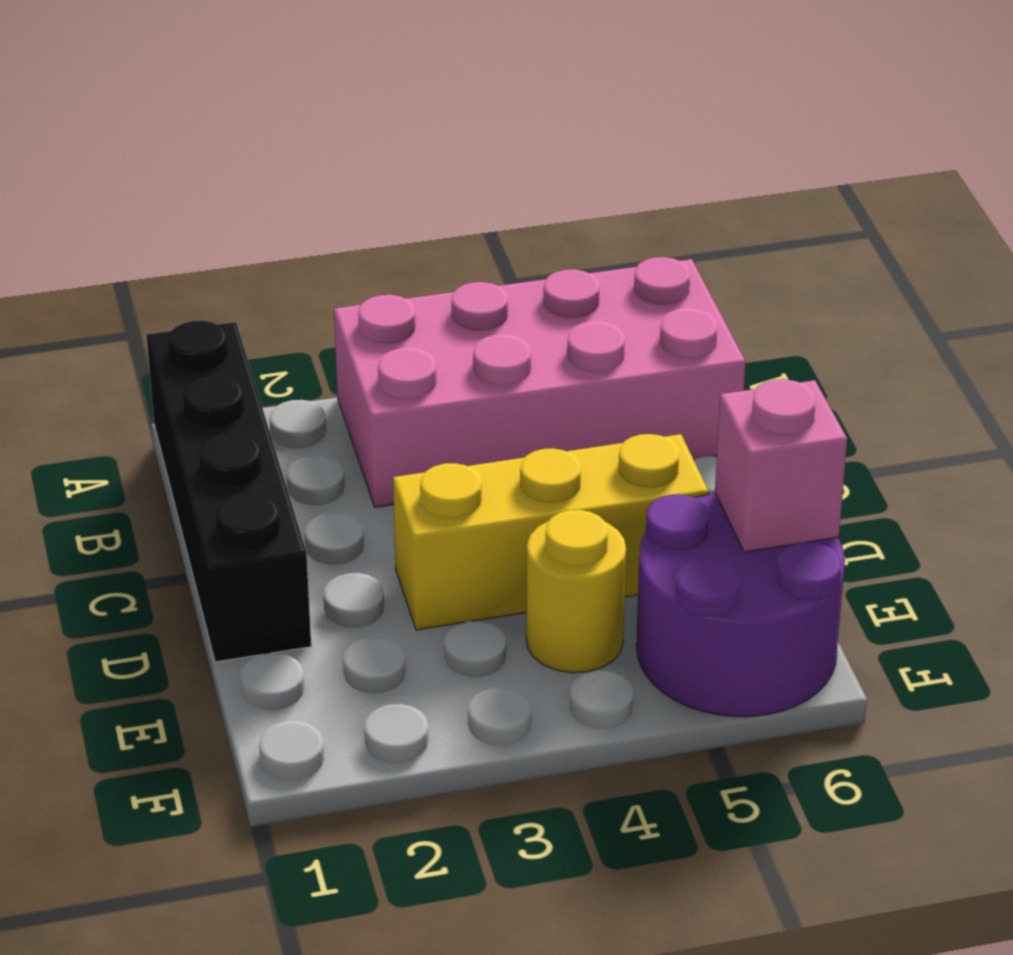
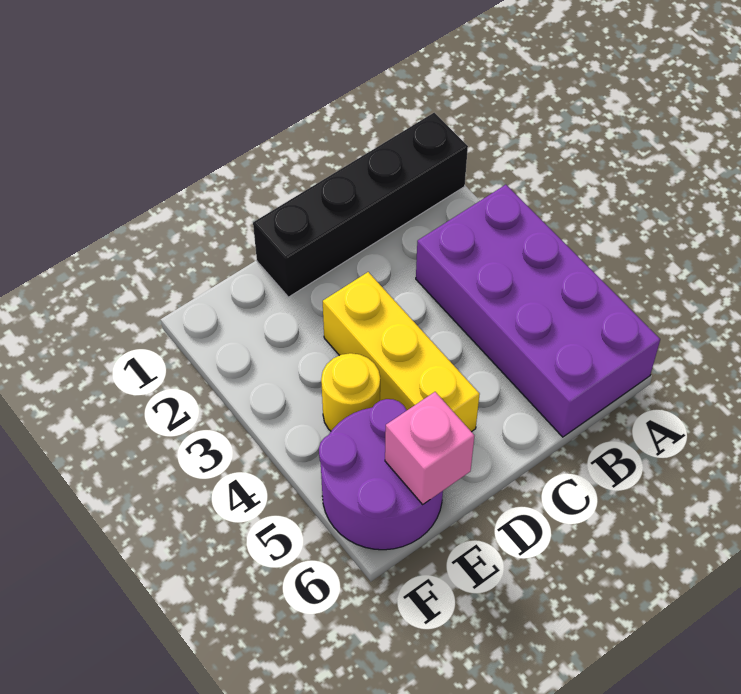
pink 2x4 brick [334,257,746,507] -> purple 2x4 brick [416,185,660,437]

